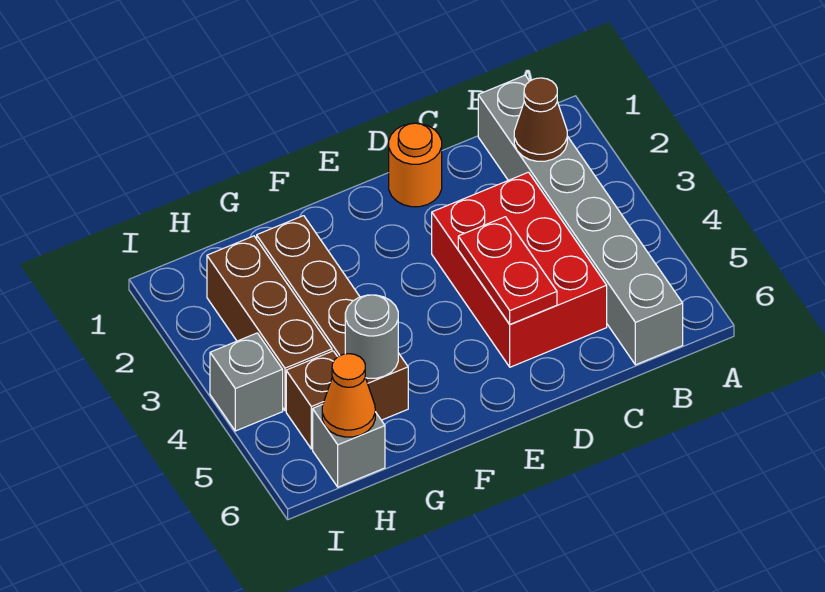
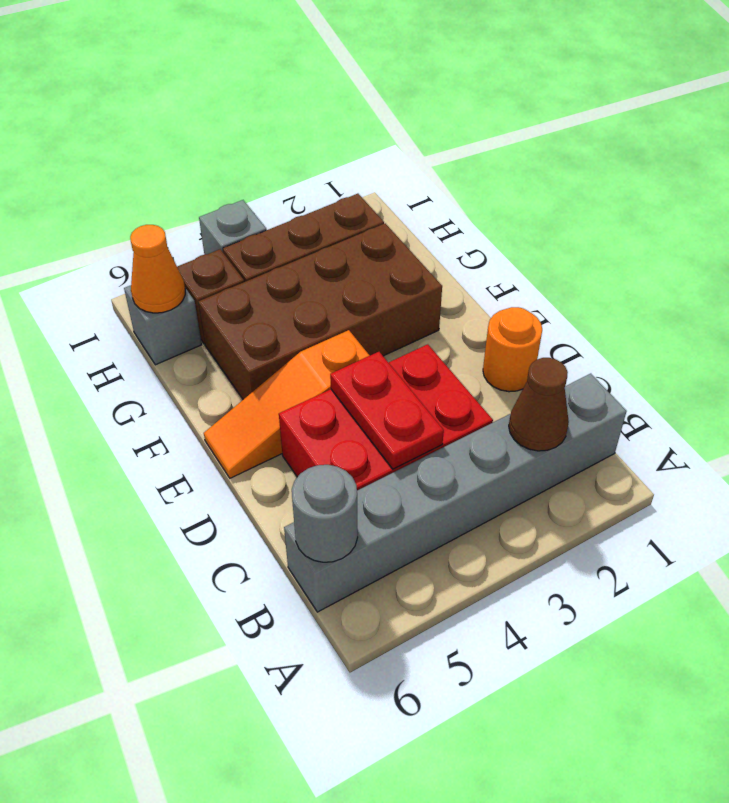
red 1x2 plate [458,217,557,324] -> red 1x2 plate turned to [330,352,444,469]
none -> orange 1x3 slope [204,330,370,478]
brown 1x4 brick [257,216,408,420] -> brown 2x4 brick [198,224,442,399]
grey 1x1 round brick [345,295,398,378] -> grey 1x1 round brick moved to [292,465,358,562]

